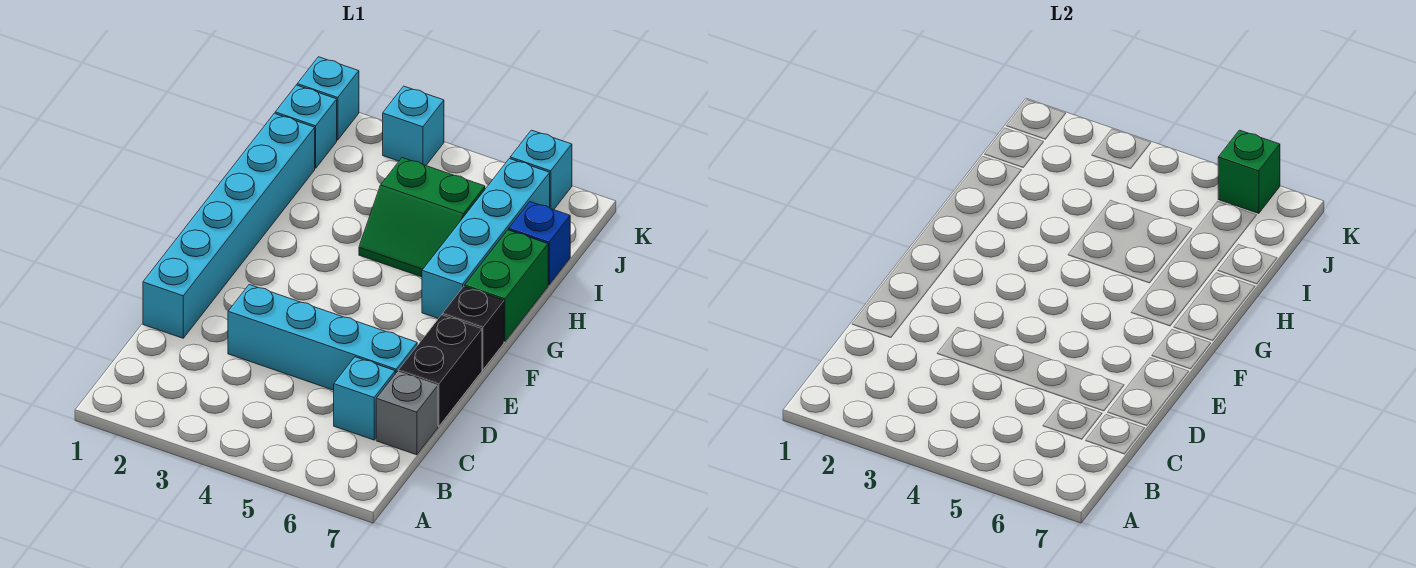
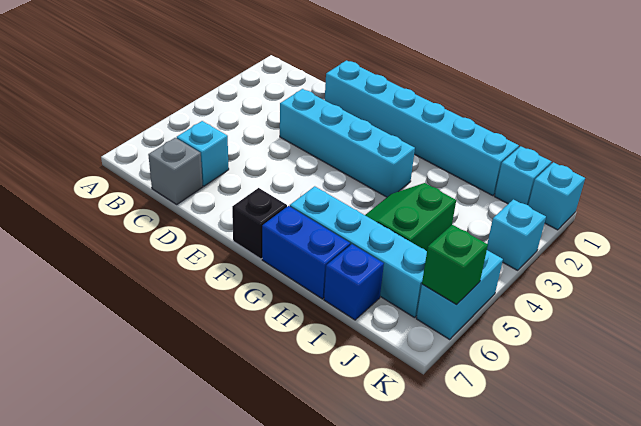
cyan 1x4 brick [228,285,417,390] -> cyan 1x4 brick turned to [280,89,415,197]
black 1x2 brick [398,315,482,426] -> none
green 1x2 brick [465,230,548,341] -> blue 1x2 brick [262,206,350,299]
cyan 1x1 brick [510,130,572,210] -> cyan 1x2 brick [416,250,503,339]

